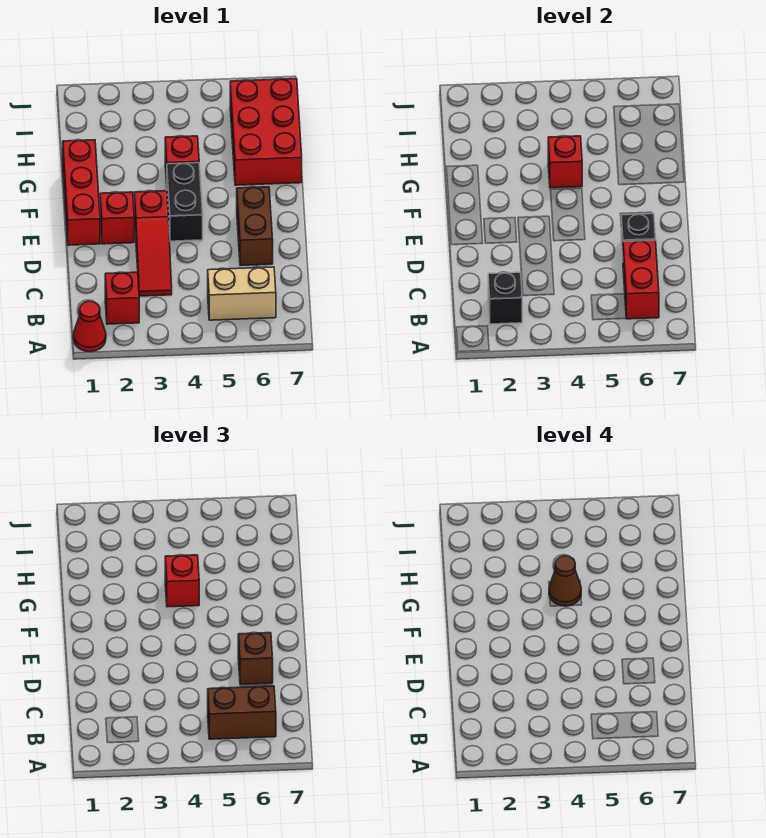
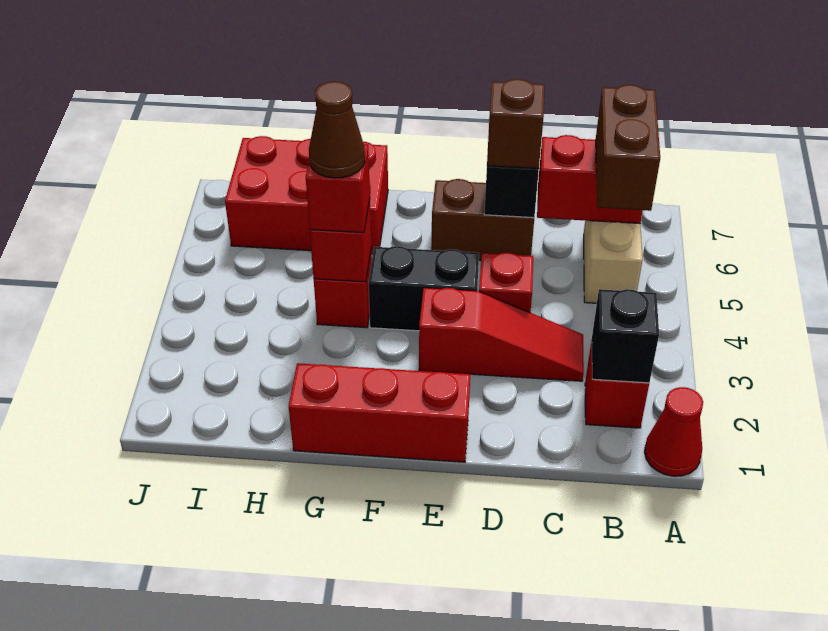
red 1x1 brick [100,192,134,244] -> red 1x1 brick moved to [479,253,533,312]

